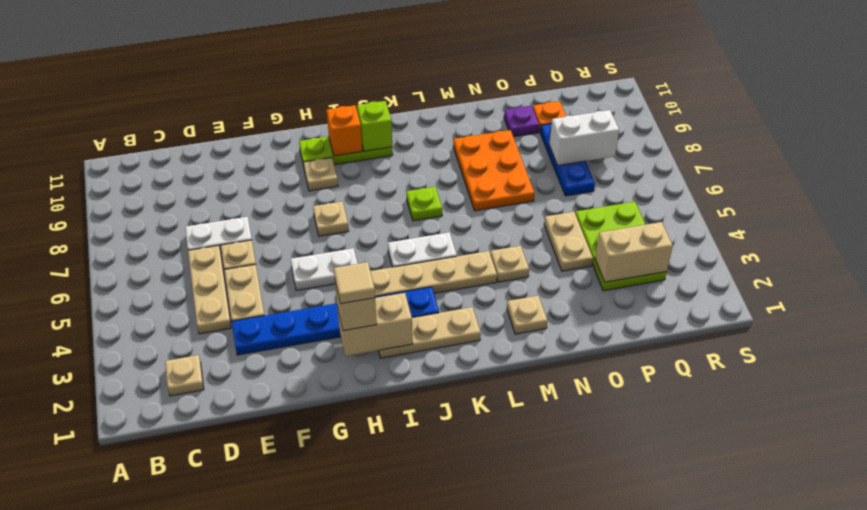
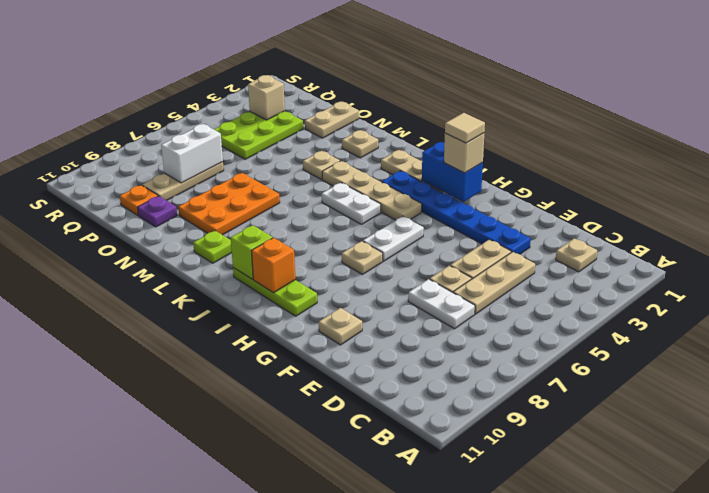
white 1x2 plate [290,248,358,291] -> white 1x2 plate turned to [363,216,424,261]
tan 1x2 brick [337,293,413,356] -> blue 1x2 brick [422,142,483,202]
tan 1x1 plate [303,158,338,191] -> tan 1x1 plate moved to [319,308,362,345]
lime 1x1 plate [406,187,442,221] -> lime 1x1 plate moved to [193,231,232,263]
tan 1x2 plate [544,212,593,271] -> tan 1x2 plate moved to [305,102,359,138]
tan 1x2 brick [595,222,673,282] -> tan 1x1 brick [248,75,285,120]
blue 1x3 plate [540,124,595,196] -> tan 1x3 plate [142,162,224,200]
white 1x2 brick [549,110,619,165] -> white 1x2 brick turned to [161,124,223,183]

